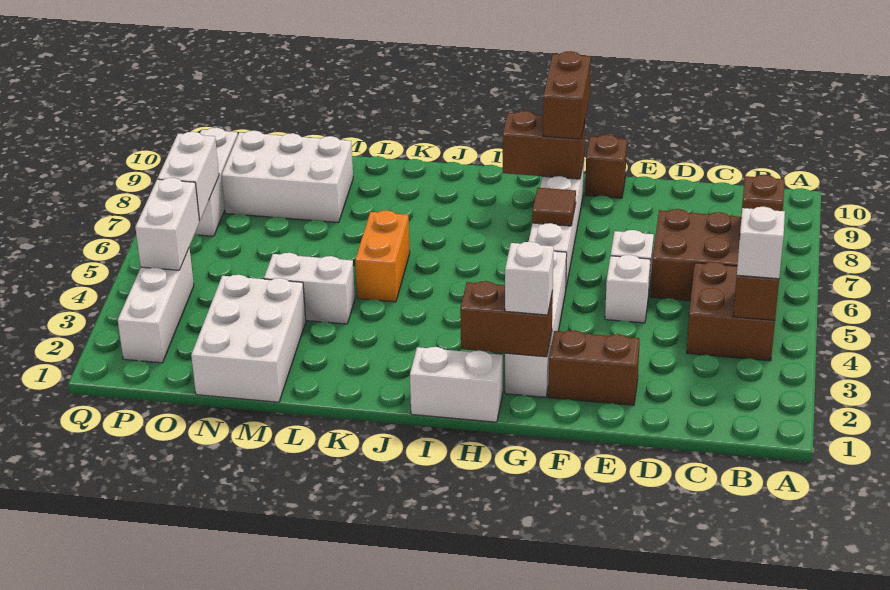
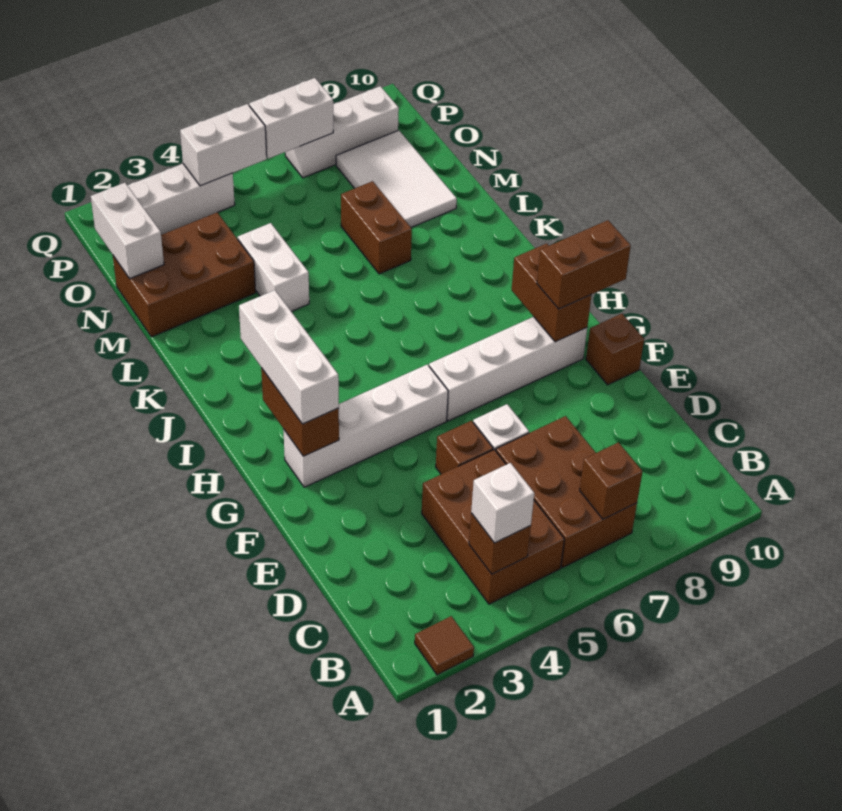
brown 2x2 brick [687,262,775,361] -> brown 2x3 brick [422,450,564,604]
brown 1x2 brick [548,330,640,405] -> brown 1x2 brick moved to [341,181,412,274]
white 1x1 brick [605,255,650,323] -> brown 1x1 brick [436,421,493,474]
white 1x1 brick [505,242,554,315] -> white 1x3 brick [239,290,339,424]
brown 1x1 tile [532,188,576,226] -> brown 1x1 tile moved to [415,616,474,675]
white 1x2 brick [410,347,503,422] -> white 1x2 brick moved to [91,183,164,279]
orange 1x2 brick [355,210,410,302] -> none
white 2x3 brick [191,275,306,402] -> brown 2x3 brick [113,212,256,337]
white 2x3 brick [221,131,353,222] -> white 2x3 tile [336,130,457,227]

